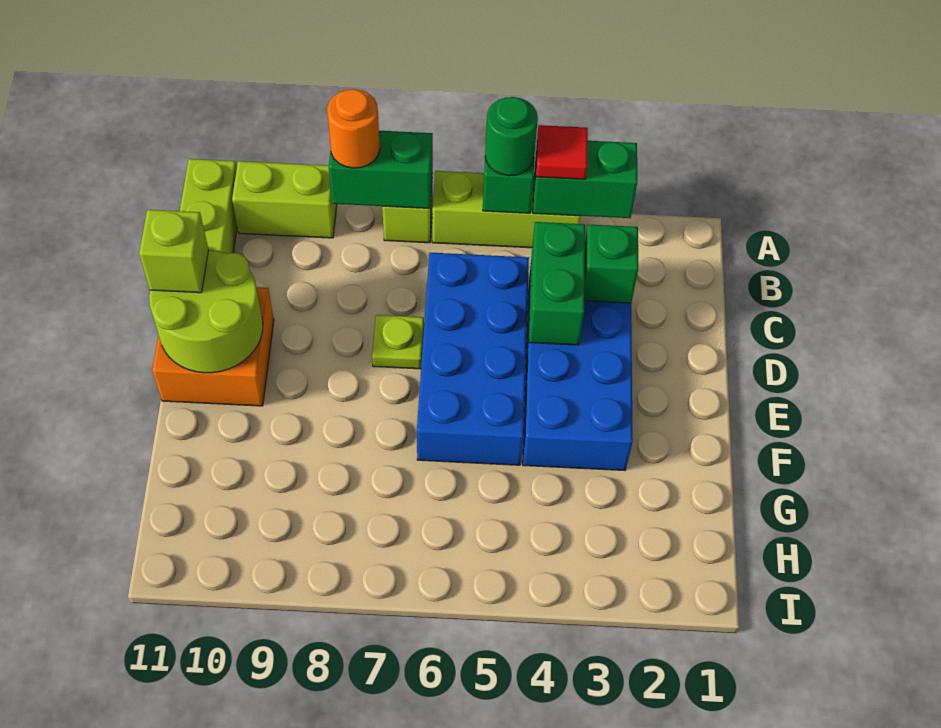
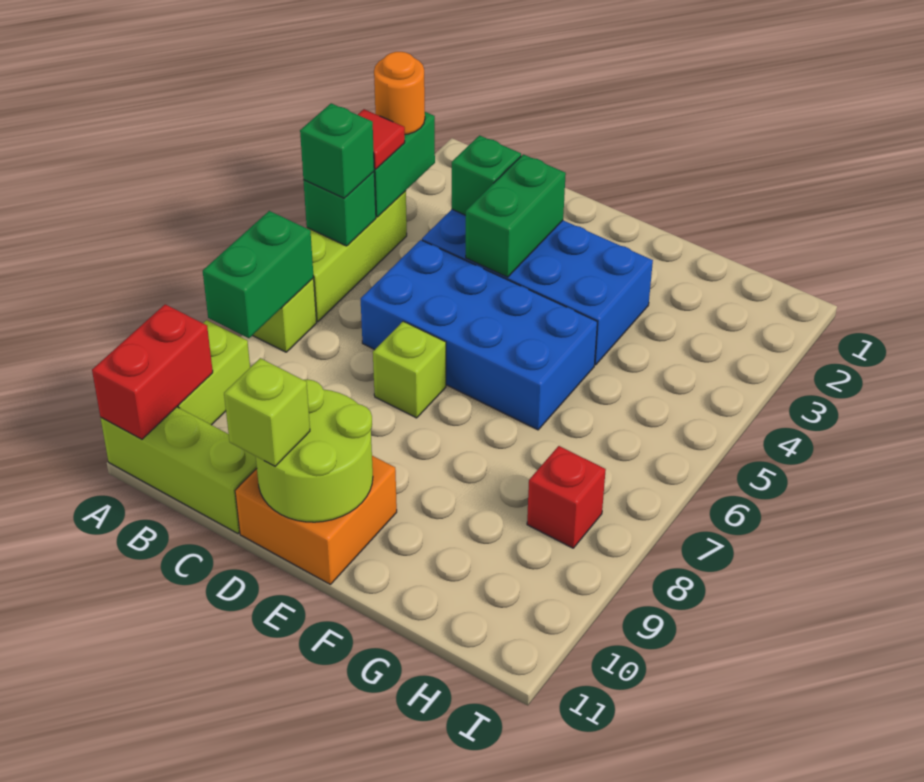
green 1x1 round brick [485,97,538,176] -> green 1x1 brick [300,103,374,198]
orange 1x1 round brick [327,89,380,168] -> orange 1x1 round brick moved to [374,52,425,135]
none -> red 1x2 brick [92,304,213,439]
green 1x2 brick [529,222,585,345] -> green 1x2 brick turned to [466,154,566,277]
lime 1x1 plate [372,315,424,369] -> lime 1x1 brick [373,321,446,418]
none -> red 1x1 brick [527,446,606,548]

